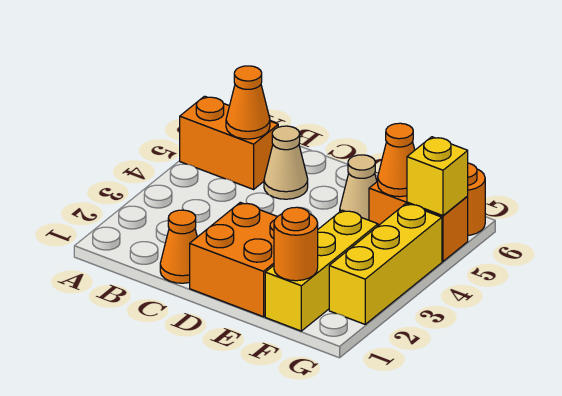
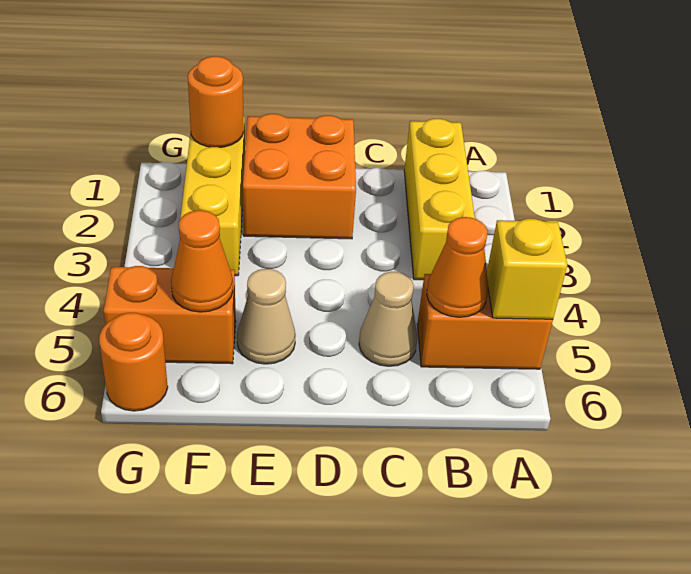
orange 1x1 cone [160,210,197,283] -> none
yellow 1x3 brick [329,204,442,324] -> yellow 1x3 brick moved to [404,119,475,280]
yellow 1x1 brick [407,137,468,216] -> yellow 1x1 brick moved to [487,219,567,319]

